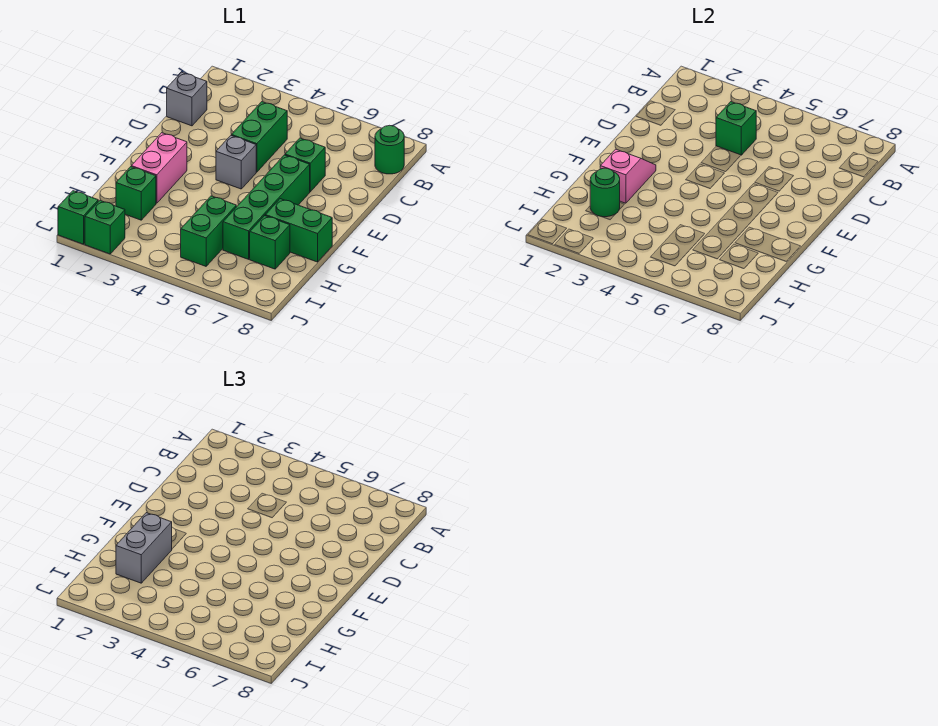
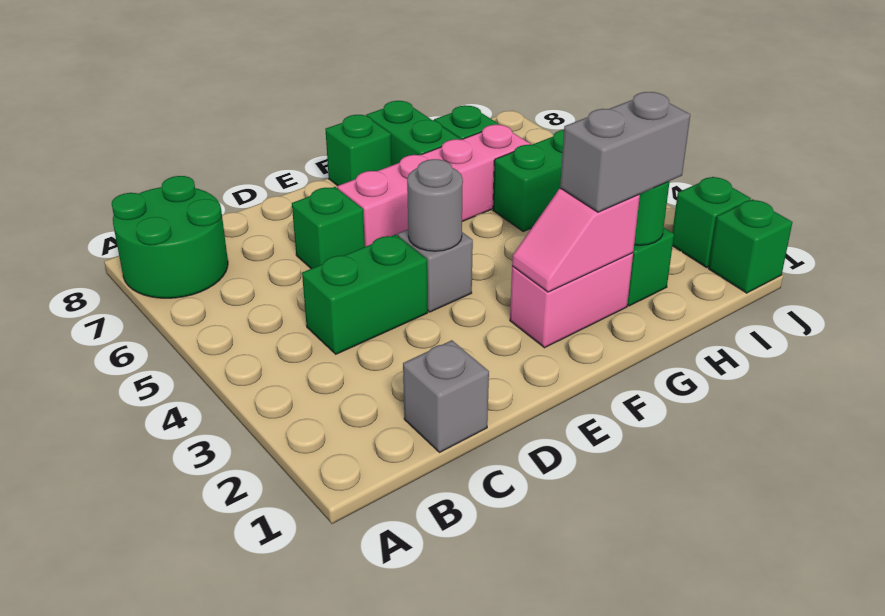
green 1x1 round brick [375,125,404,174] -> green 2x2 round brick [112,176,228,298]
green 1x1 brick [716,102,756,155] -> green 1x1 brick moved to [325,115,392,186]
none -> grey 1x1 round brick [407,159,463,251]
green 1x4 brick [223,155,310,259] -> pink 1x4 brick [337,125,530,247]

